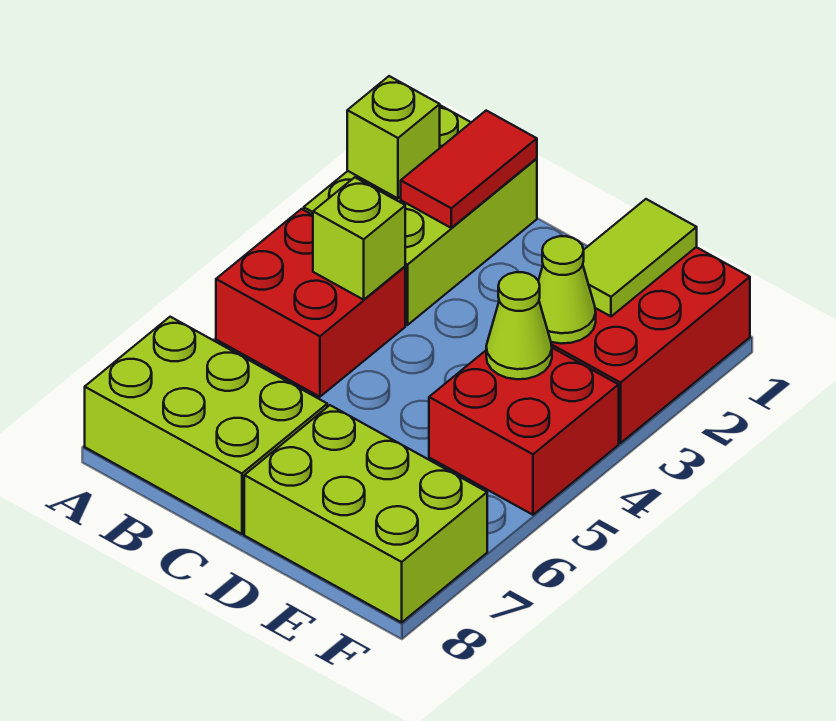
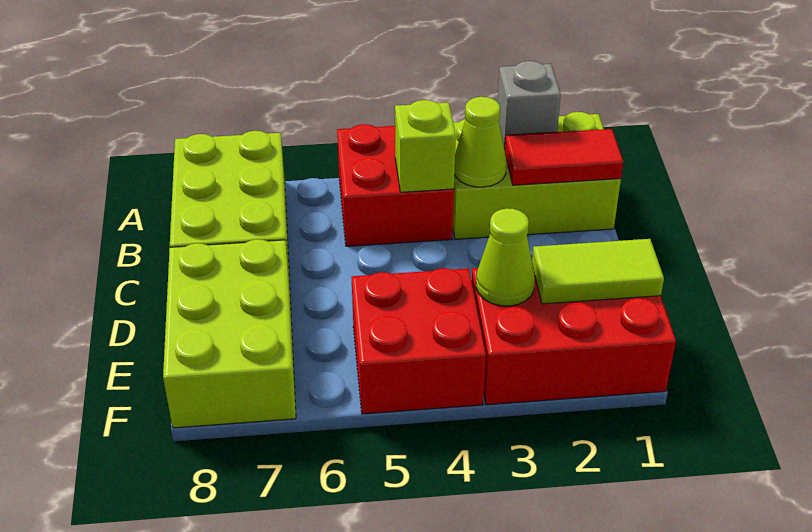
lime 1x1 brick [347,76,440,198] -> grey 1x1 brick [498,61,561,150]
lime 1x1 cone [486,272,552,379] -> lime 1x1 cone moved to [454,97,506,187]

